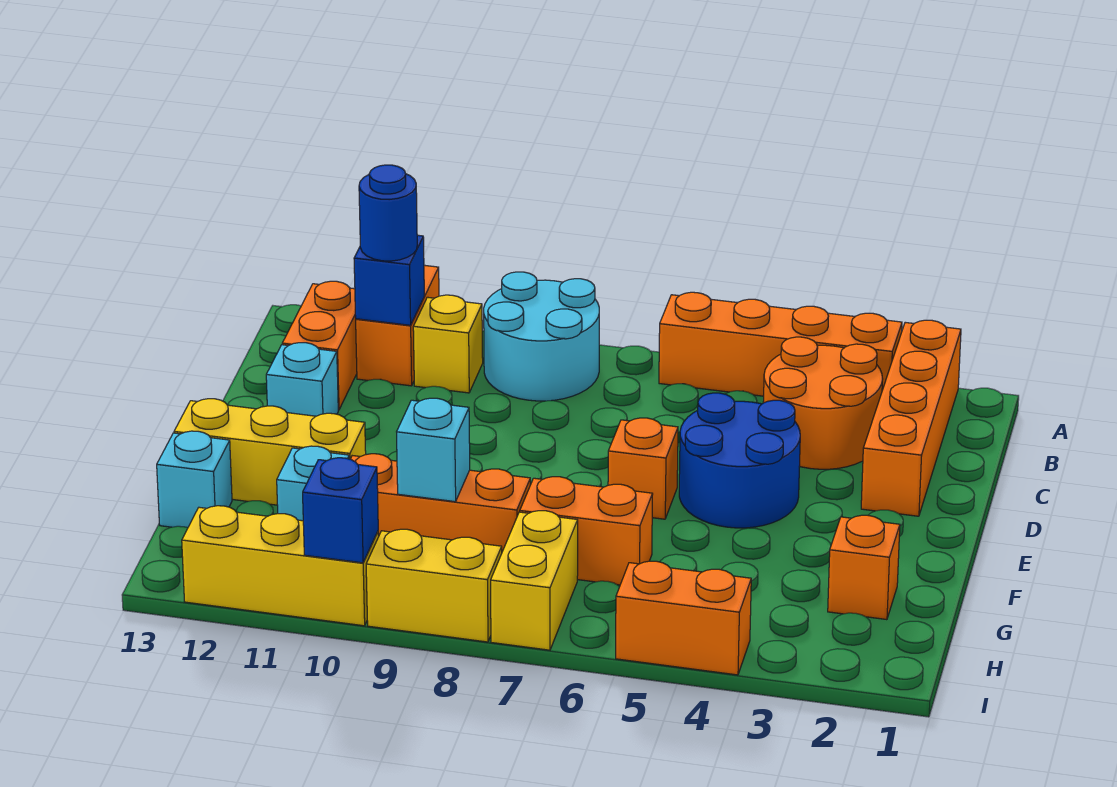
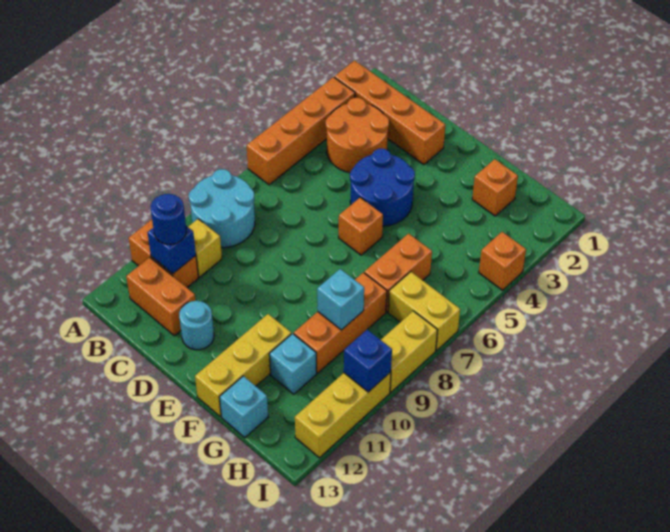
cyan 1x1 brick [266,343,338,416] -> cyan 1x1 round brick [179,301,214,350]
orange 1x2 brick [616,561,751,675] -> orange 1x1 brick [479,232,526,290]

